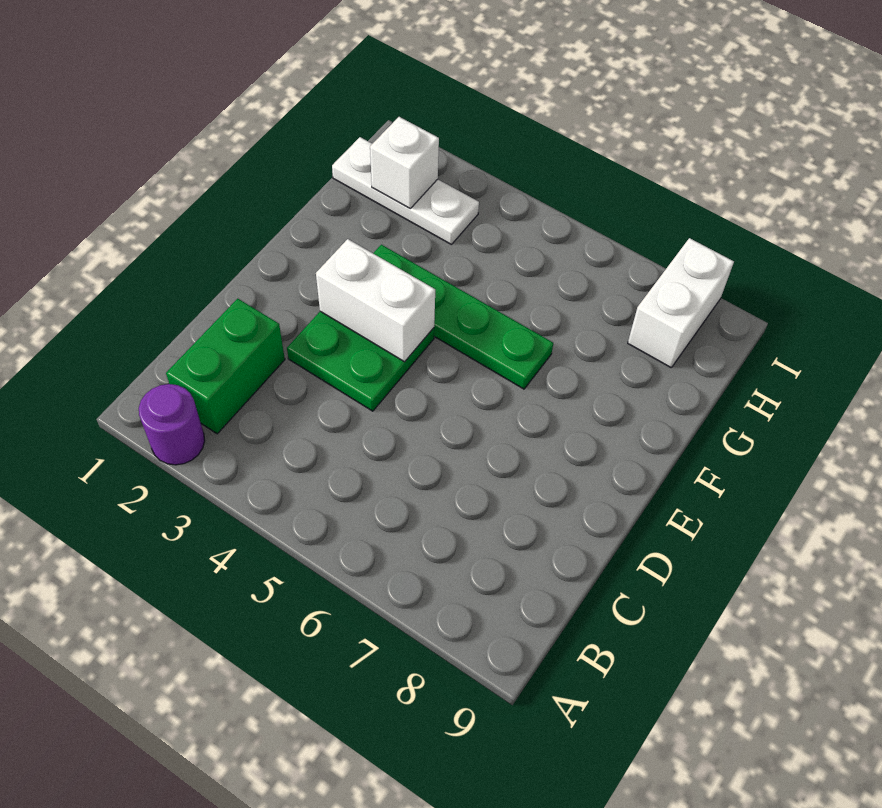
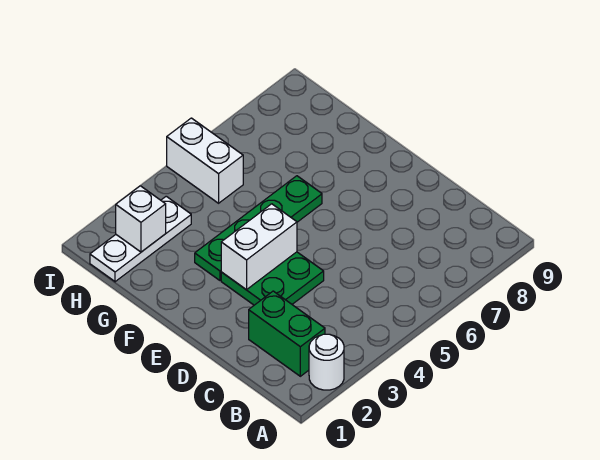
purple 1x1 round brick [139,384,205,465] -> white 1x1 round brick [309,334,344,390]
white 1x2 brick [628,238,734,368] -> white 1x2 brick moved to [167,118,243,203]

